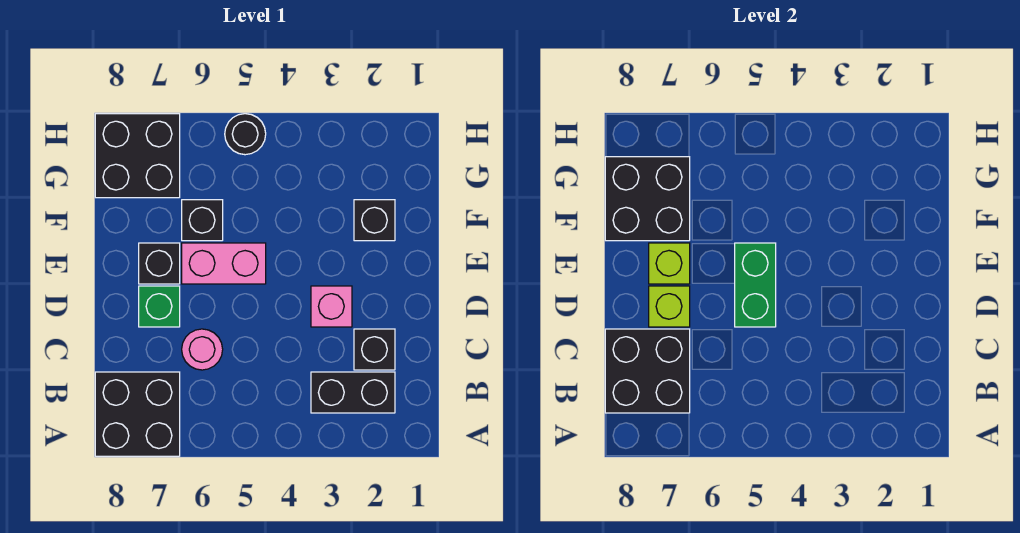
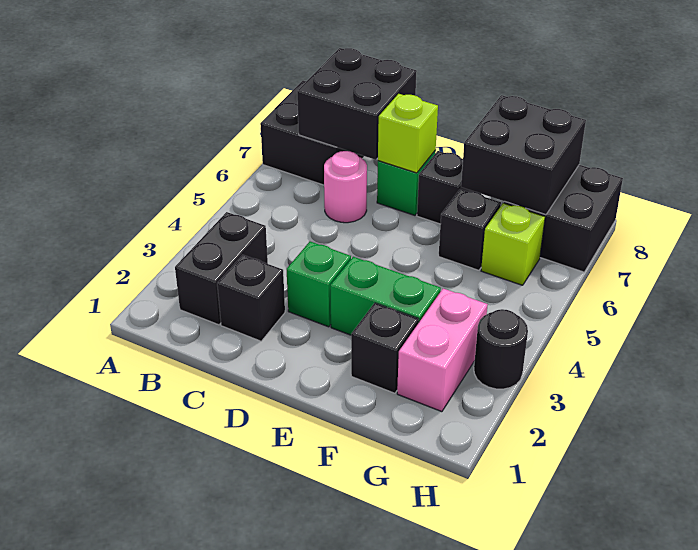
pink 1x1 brick [311,286,352,327] -> green 1x1 brick [287,242,351,327]
green 1x2 brick [735,243,776,327] -> green 1x2 brick moved to [330,257,441,335]
pink 1x2 brick [182,243,266,284] -> pink 1x2 brick moved to [397,289,488,412]
lime 1x1 brick [649,243,690,284] -> lime 1x1 brick moved to [481,203,545,285]
black 1x1 round brick [225,114,266,155] -> black 1x1 round brick moved to [474,309,528,389]

